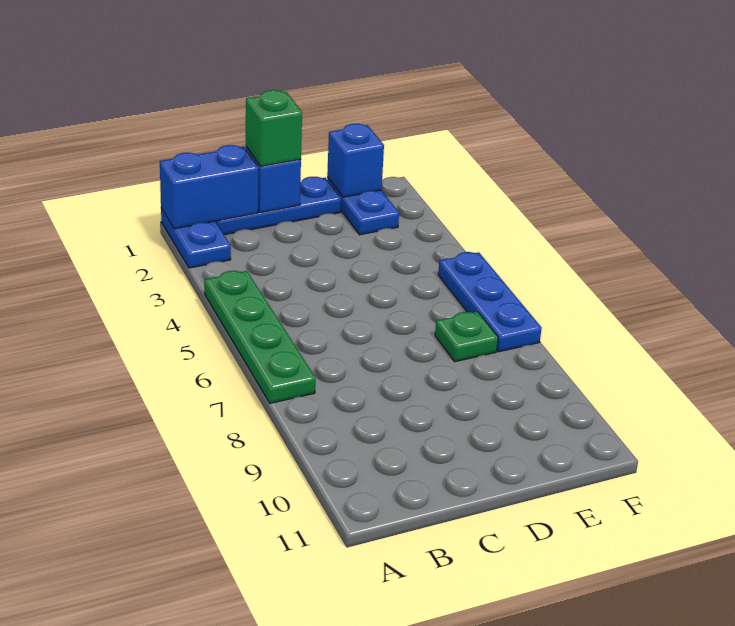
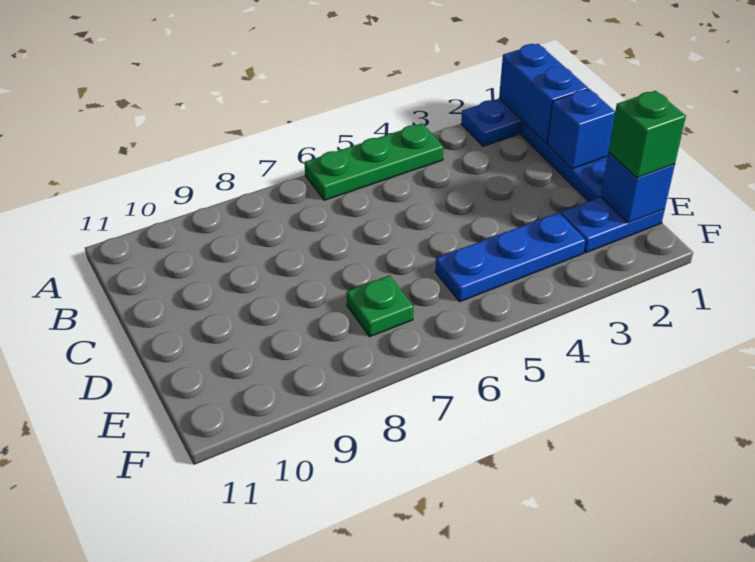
green 1x4 plate [204,270,316,403] -> green 1x3 plate [304,124,443,200]
green 1x1 brick [246,90,302,166] -> green 1x1 brick moved to [608,91,686,178]
blue 1x3 plate [438,252,542,352] -> blue 1x3 plate moved to [435,213,586,302]

